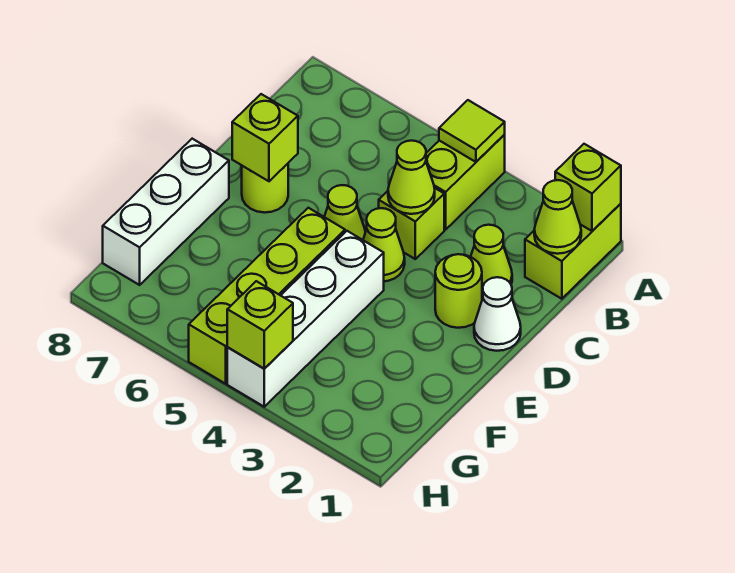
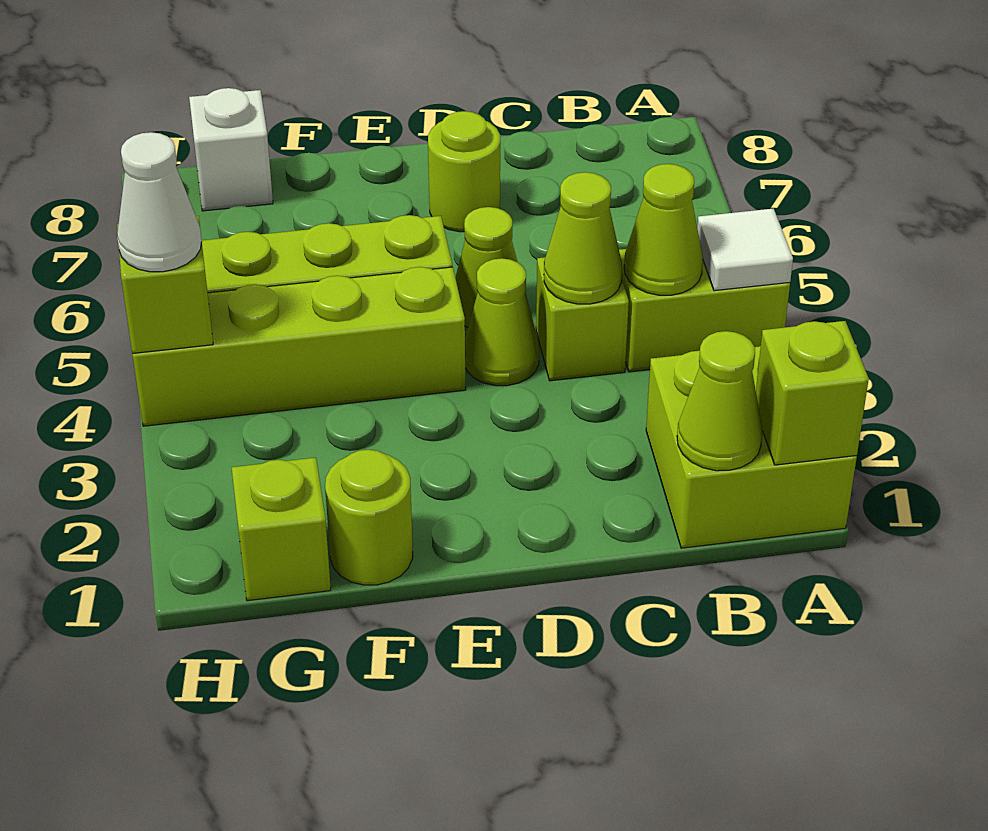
lime 1x2 brick [525,204,621,299] -> lime 2x2 brick [646,346,857,548]
lime 1x1 tile [439,100,505,162] -> white 1x1 tile [697,209,793,291]
lime 1x1 cone [471,225,512,297] -> lime 1x1 cone moved to [624,164,703,295]
white 1x1 cone [474,277,521,351] -> white 1x1 cone moved to [117,132,202,272]
lime 1x1 round brick [435,254,482,328] -> lime 1x1 round brick moved to [325,450,413,585]
lime 1x1 brick [232,94,298,181] -> lime 1x1 brick moved to [232,458,331,601]
white 1x4 brick [227,231,384,407] -> lime 1x4 brick [132,267,466,426]
white 1x3 brick [103,139,229,285] -> white 1x1 brick [189,88,273,211]

